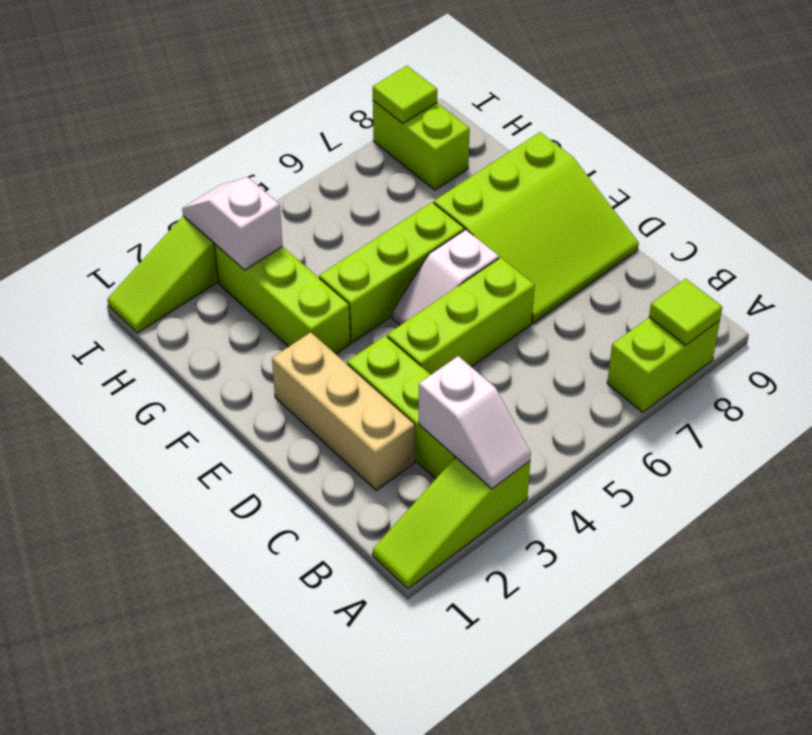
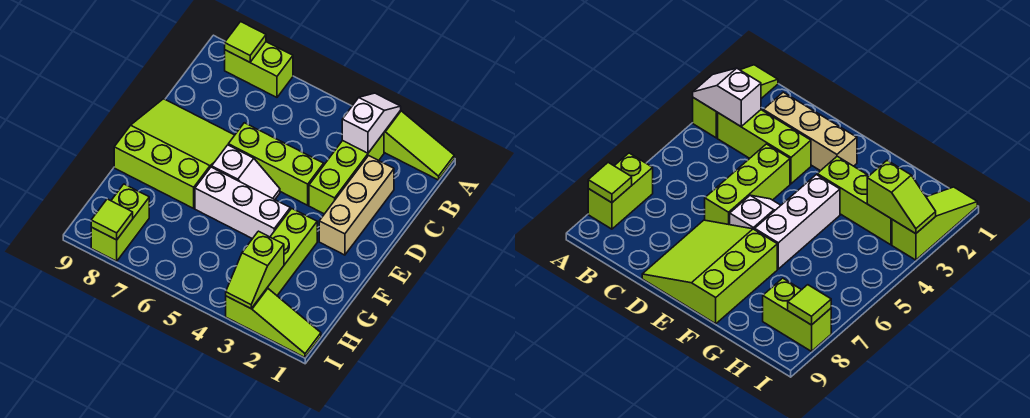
lime 1x3 brick [319,202,464,342] -> white 1x3 brick [195,167,290,239]
white 1x2 slope [182,177,283,270] -> lime 1x2 slope [226,231,284,309]

